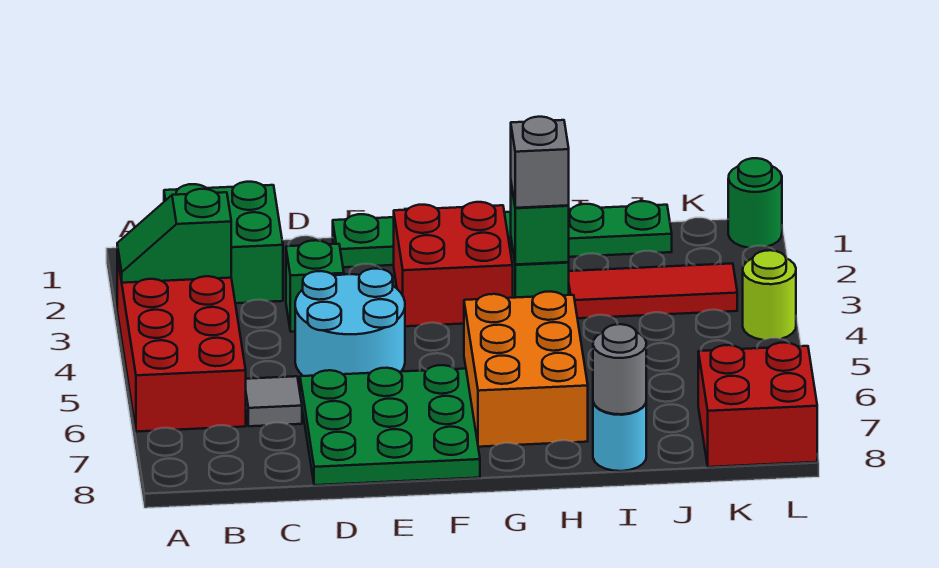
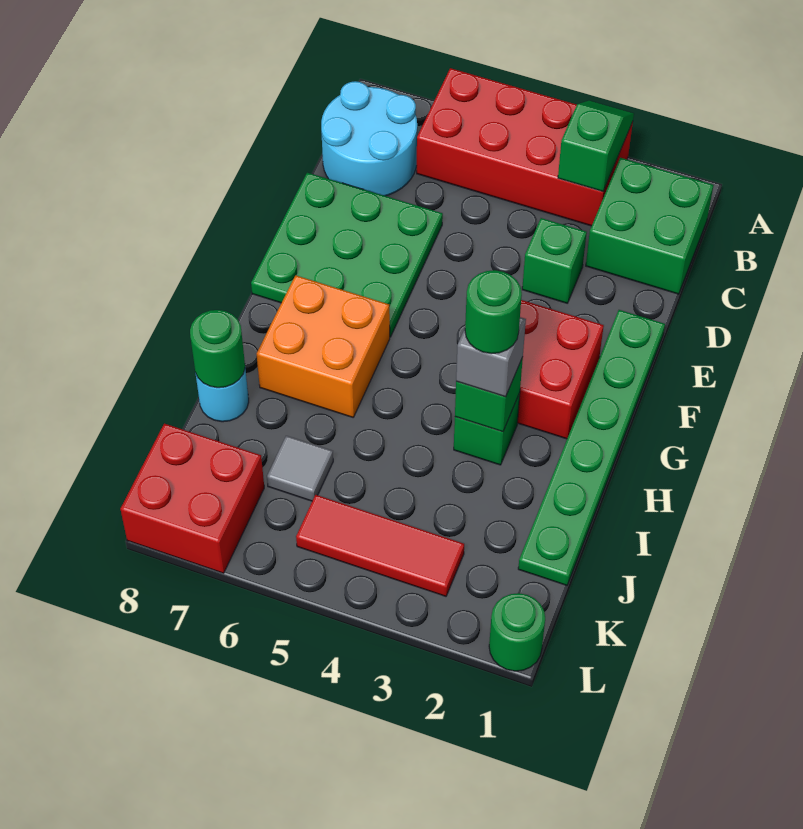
grey 1x1 tile [246,376,302,426] -> grey 1x1 tile moved to [267,436,333,501]
cyan 2x2 round brick [295,269,405,376] -> cyan 2x2 round brick moved to [321,81,417,196]
orange 2x3 brick [464,291,588,447] -> orange 2x2 brick [257,275,390,417]
none -> green 1x1 round brick [465,270,522,354]
red 1x3 tile [569,263,737,318] -> red 1x3 tile turned to [296,495,464,596]
grey 1x1 round brick [593,324,646,414] -> green 1x1 round brick [190,310,245,388]
lime 1x1 round brick [743,250,796,340] -> none

